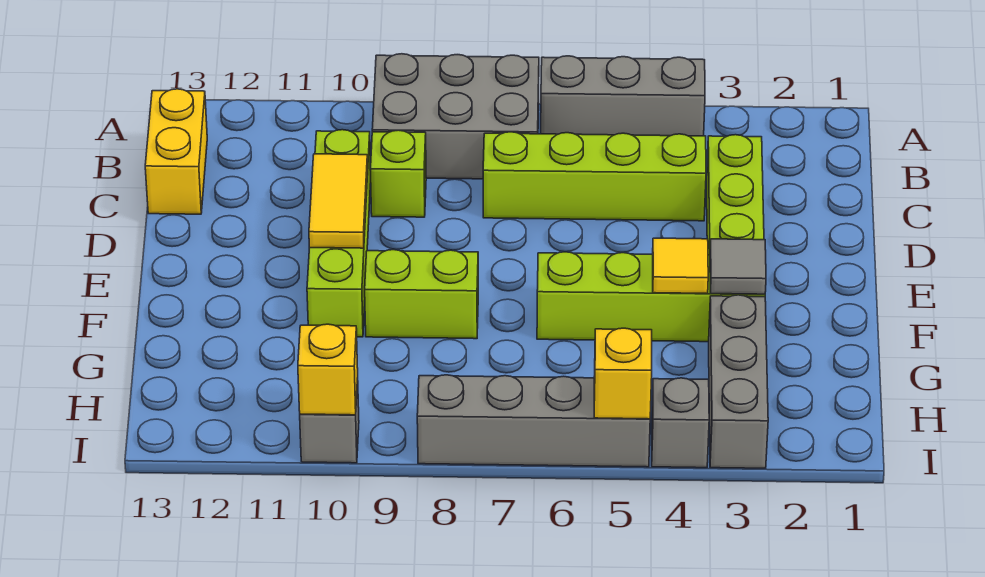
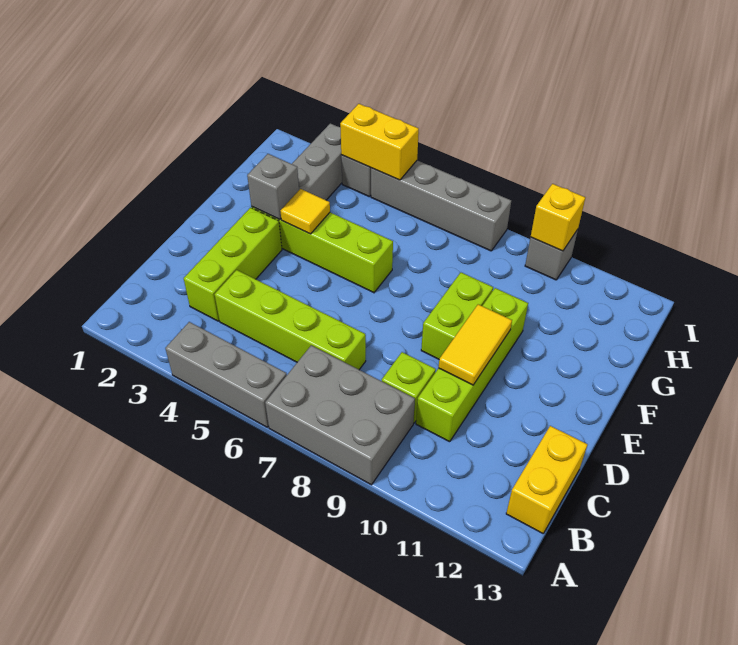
grey 1x1 tile [710,239,766,294] -> grey 1x1 brick [247,154,299,220]
lime 1x2 brick [365,250,478,339] -> lime 1x2 brick turned to [421,272,493,359]
yellow 1x1 brick [594,328,652,419] -> yellow 1x2 brick [340,104,419,180]

